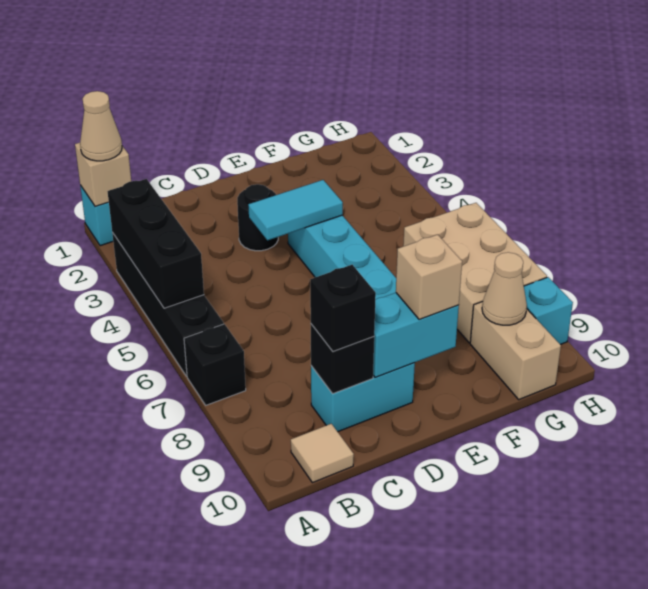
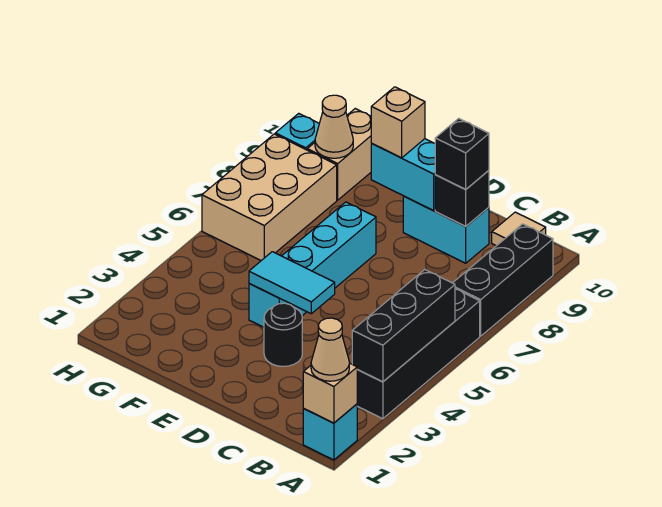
black 1x1 brick [184,324,246,405] -> black 1x3 brick [453,224,553,336]

